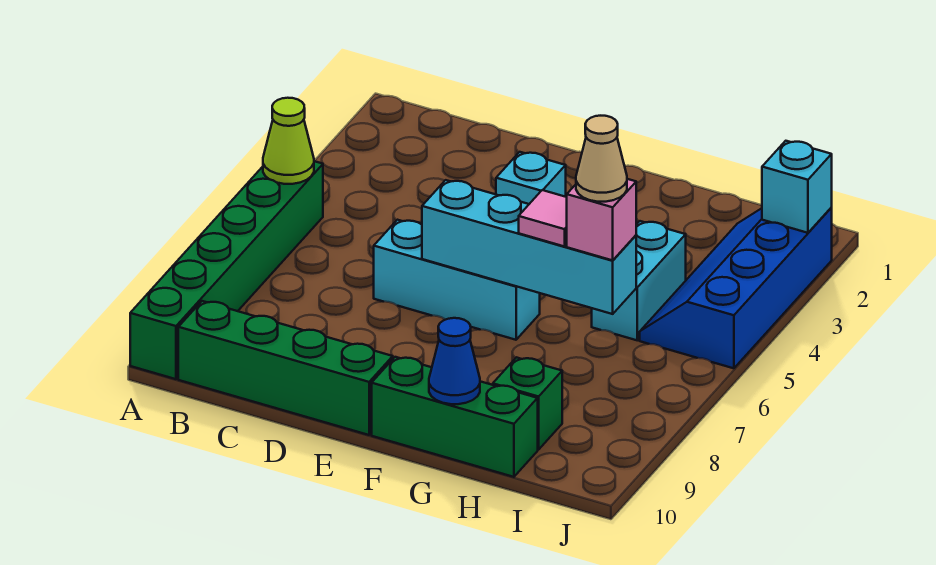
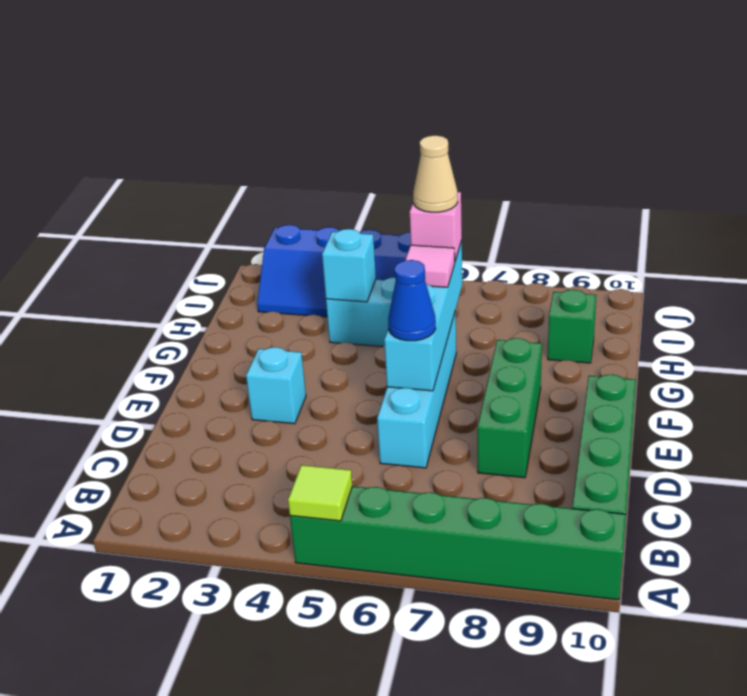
lime 1x1 cone [263,98,314,184] -> lime 1x1 tile [288,465,352,521]
cyan 1x3 brick [374,220,540,340] -> cyan 1x4 brick [377,310,456,468]
green 1x3 brick [372,357,538,477] -> green 1x3 brick moved to [478,338,542,478]
blue 1x1 cone [429,318,480,404] -> blue 1x1 cone moved to [388,260,436,341]
cyan 1x1 brick [762,141,832,233] -> cyan 1x1 brick moved to [322,229,376,302]

